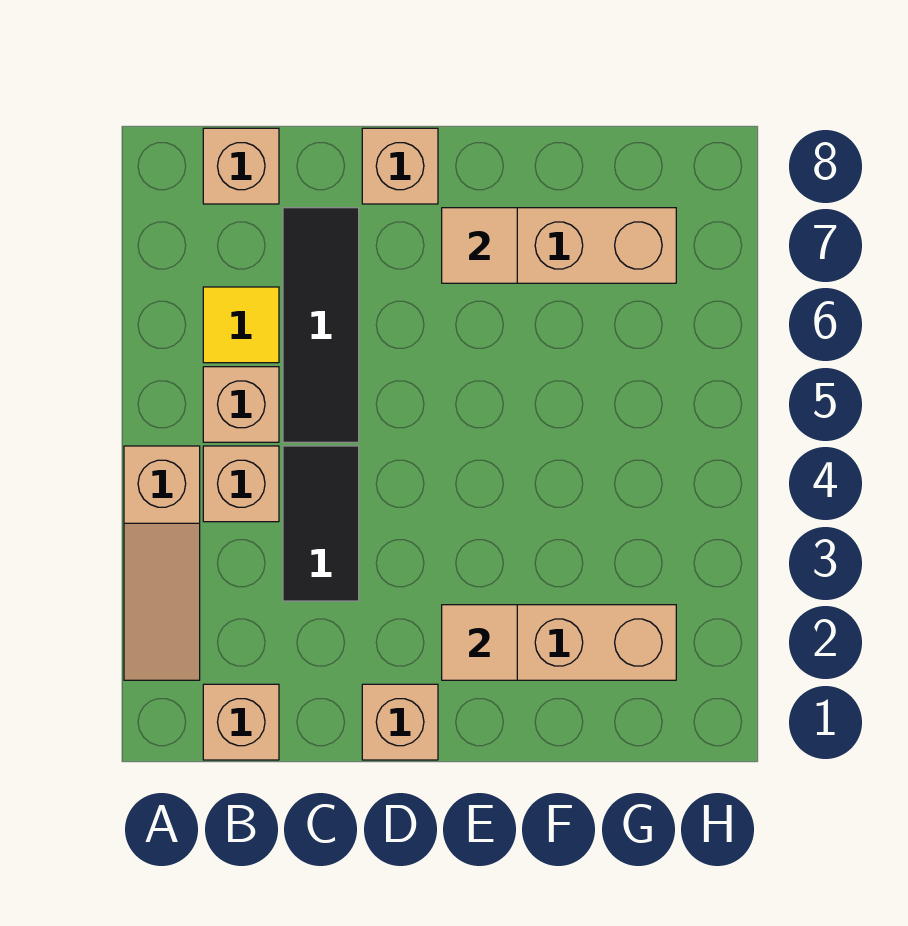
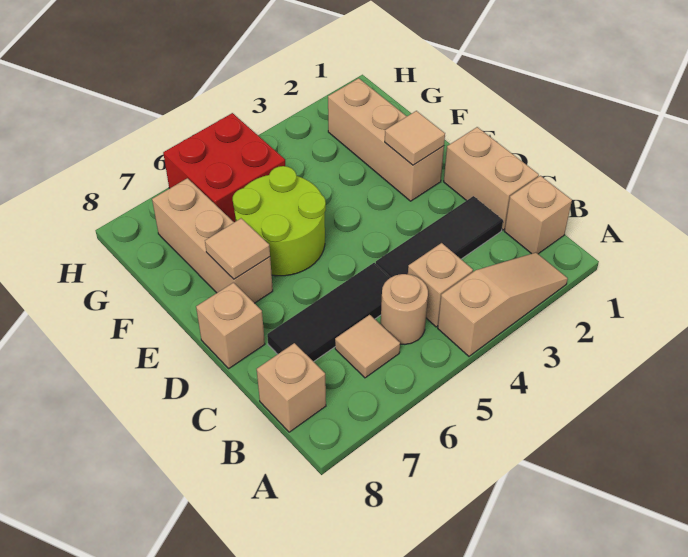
tan 1x1 brick [203,367,279,442] -> tan 1x1 round brick [381,274,428,344]
yellow 1x1 tile [203,287,279,363] -> tan 1x1 tile [335,315,400,378]
black 1x2 tile [283,446,359,601] -> black 1x3 tile [376,196,503,277]
tan 1x1 brick [362,684,438,760] -> tan 1x2 brick [444,127,539,230]
none -> lime 2x2 round brick [233,166,326,276]
none -> red 2x2 brick [163,113,285,222]

